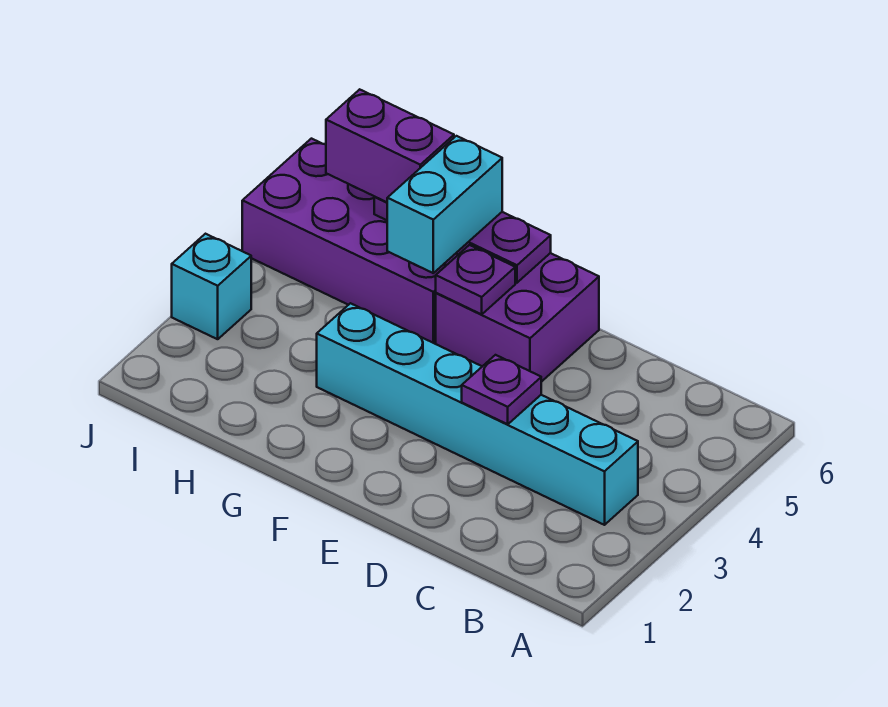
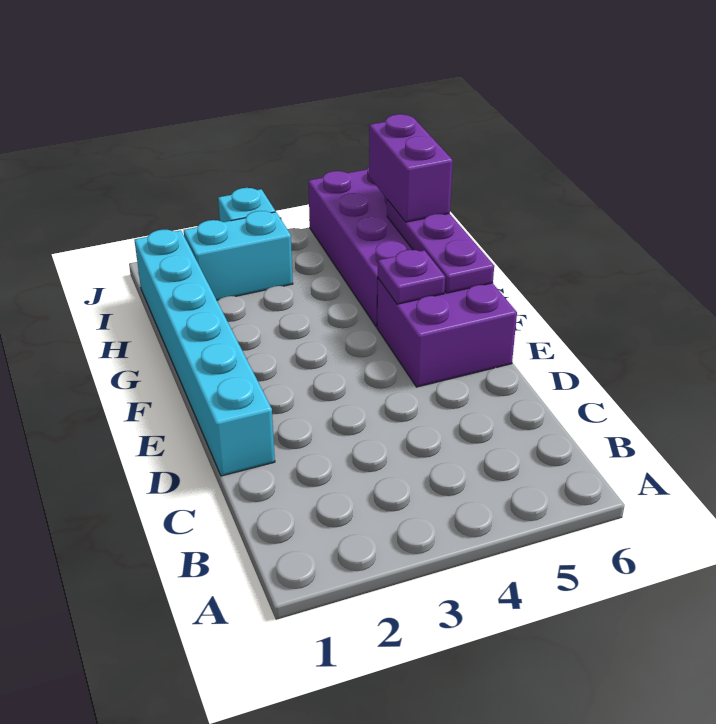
cyan 1x6 brick [317,303,638,525] -> cyan 1x6 brick moved to [134,230,275,476]
purple 1x1 plate [462,355,541,424] -> none
cyan 1x2 brick [387,136,502,273] -> cyan 1x2 brick moved to [184,211,293,300]

